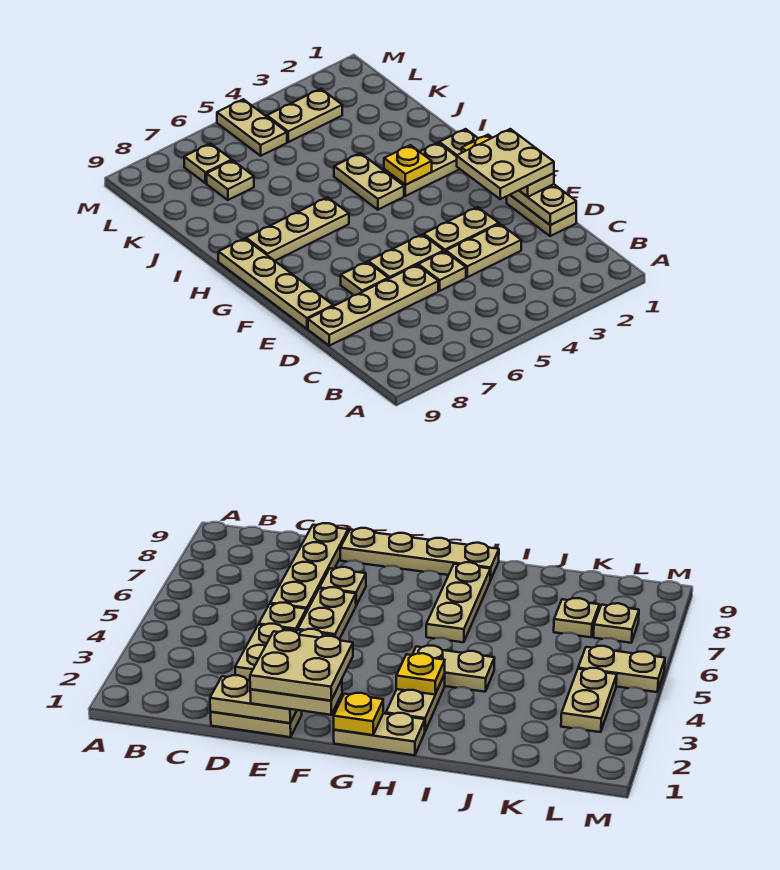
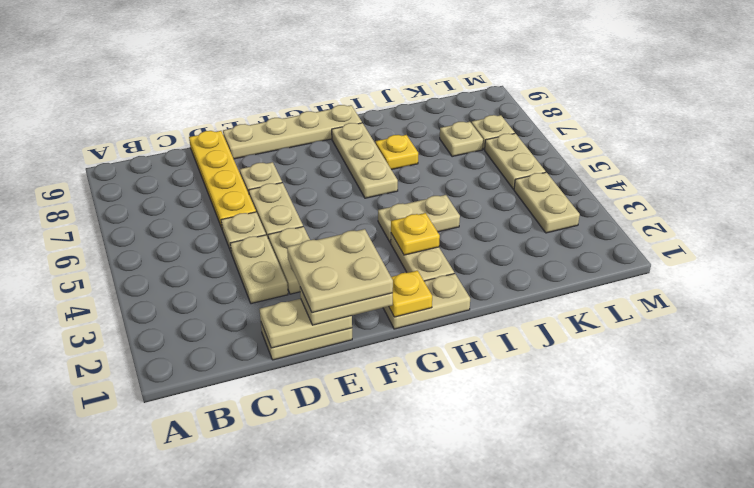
tan 1x4 plate [308,265,438,346] -> yellow 1x4 plate [189,131,256,228]
none -> yellow 1x1 plate [375,135,418,170]
tan 1x2 plate [217,99,287,156] -> tan 1x2 plate turned to [485,133,546,189]

